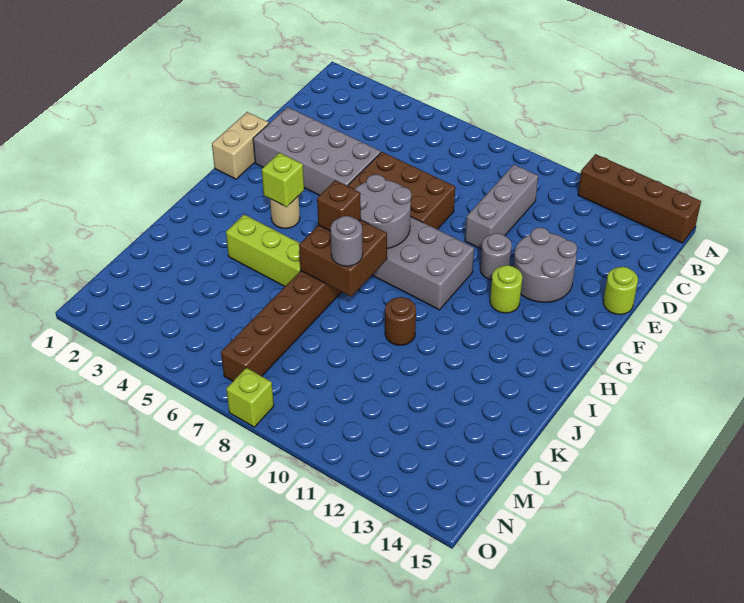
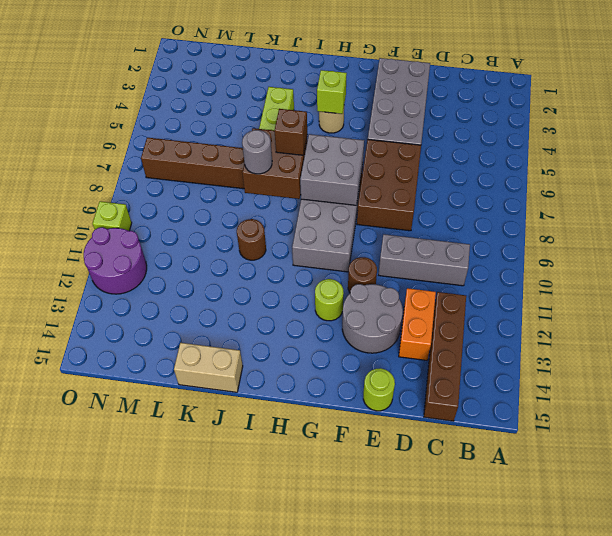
brown 1x4 brick [578,154,701,243] -> brown 1x4 brick moved to [424,292,466,421]
none -> orange 1x2 brick [399,288,436,360]
tan 1x2 brick [212,112,269,179] -> tan 1x2 brick moved to [174,343,243,392]
grey 1x1 round brick [480,233,512,280] -> brown 1x1 round brick [348,257,377,292]
grey 2x2 round brick [354,174,411,249] -> grey 2x2 brick [300,134,364,205]
none -> purple 2x2 round brick [84,227,147,294]
lime 1x1 brick [226,368,274,427] -> lime 1x1 brick moved to [92,201,132,231]

